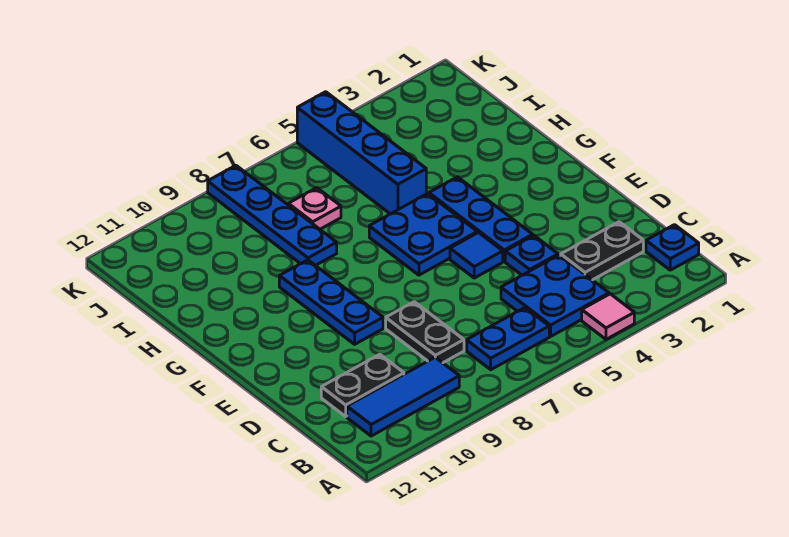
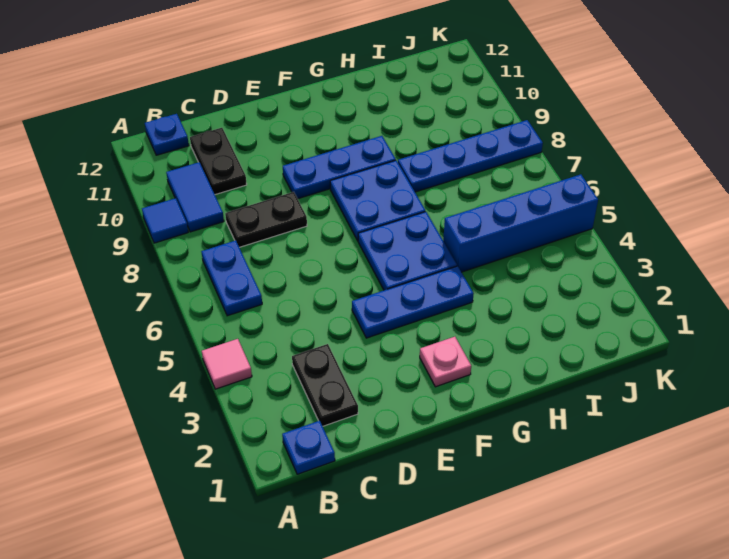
blue 2x2 plate [501,255,609,336] -> blue 2x2 plate moved to [330,160,425,241]
blue 1x3 tile [347,357,459,436] -> blue 1x2 tile [166,162,224,232]
blue 1x1 plate [505,235,558,275] -> blue 1x1 plate moved to [145,114,189,155]
blue 1x1 tile [450,233,503,278] -> blue 1x1 tile moved to [142,198,188,243]
pink 1x1 plate [288,188,341,229] -> pink 1x1 plate moved to [420,337,471,387]

